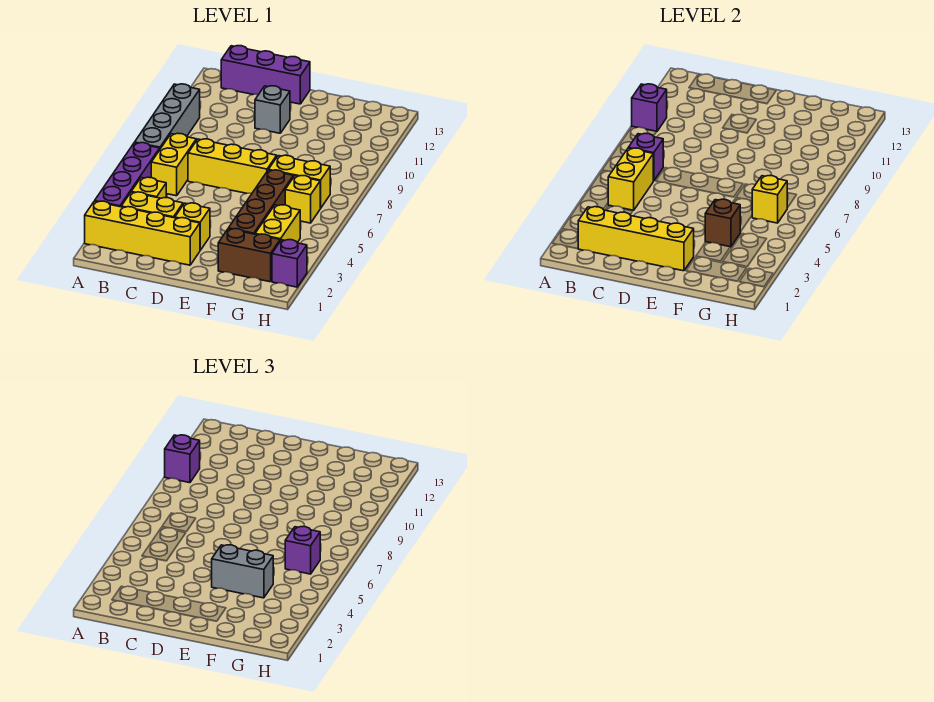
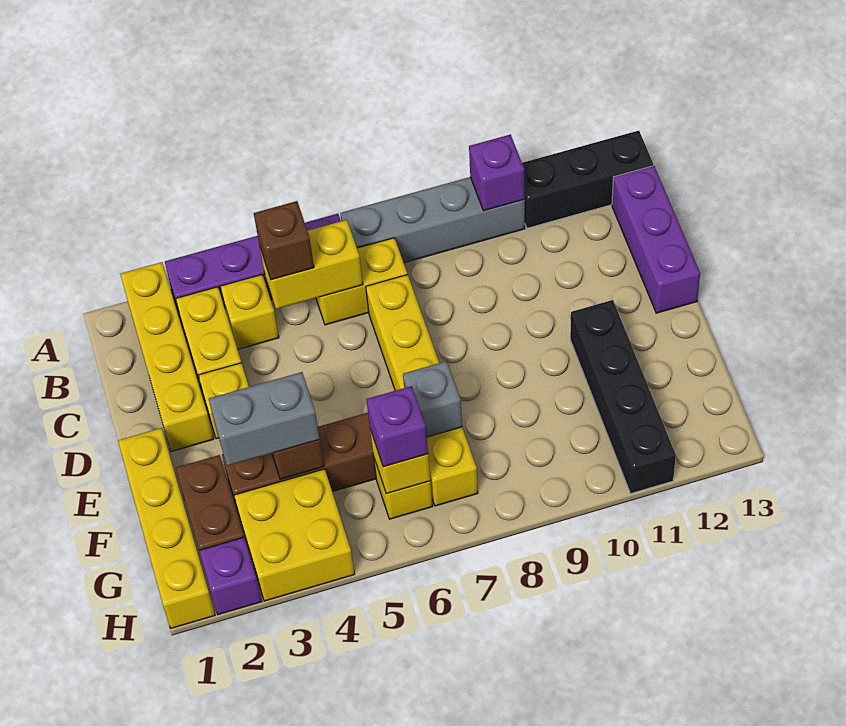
purple 1x1 brick [165,435,200,483] -> none
none -> black 1x3 brick [522,131,653,228]
yellow 1x4 brick [578,207,694,271] -> yellow 1x4 brick moved to [118,428,215,628]
none -> brown 1x1 brick [254,201,314,280]
purple 1x1 brick [629,133,663,181] -> none
grey 1x1 brick [255,86,290,133] -> grey 1x1 brick moved to [403,361,462,437]
grey 1x2 brick [212,545,273,598] -> grey 1x2 brick turned to [209,372,320,466]
none -> black 1x4 brick [570,300,676,494]
yellow 1x2 brick [255,205,300,242] -> yellow 2x2 brick [234,469,355,601]

